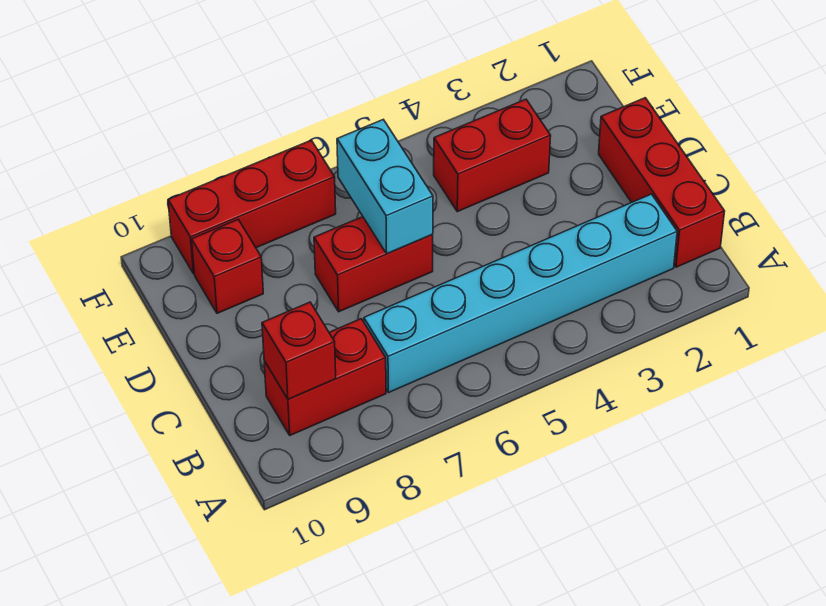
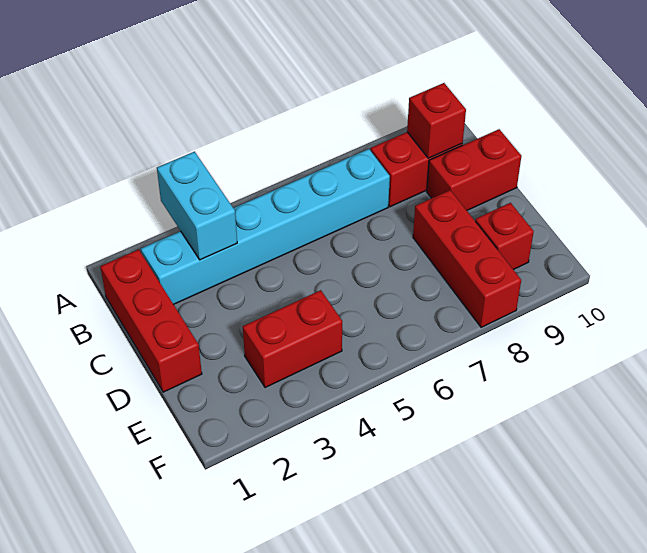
red 1x2 brick [314,217,433,312] -> red 1x2 brick moved to [427,129,521,210]
cyan 1x2 brick [337,120,433,254] -> cyan 1x2 brick moved to [157,152,237,260]
red 1x3 brick [168,140,336,274] -> red 1x3 brick turned to [413,190,521,327]

